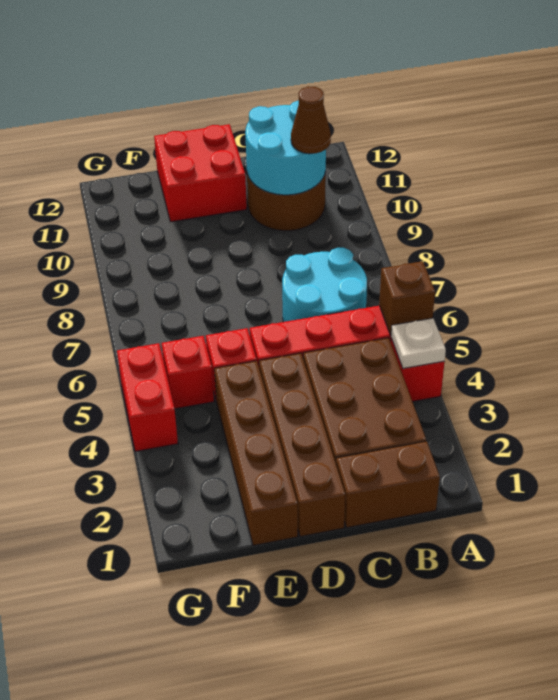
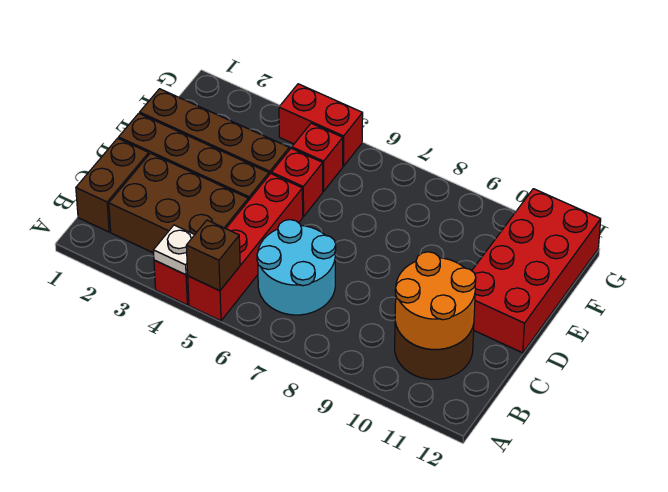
cyan 2x2 round brick [245,100,326,195] -> orange 2x2 round brick [395,252,476,349]
brown 1x1 cone [291,86,331,154] -> none
red 2x2 brick [154,124,247,222] -> red 2x4 brick [472,189,601,353]

